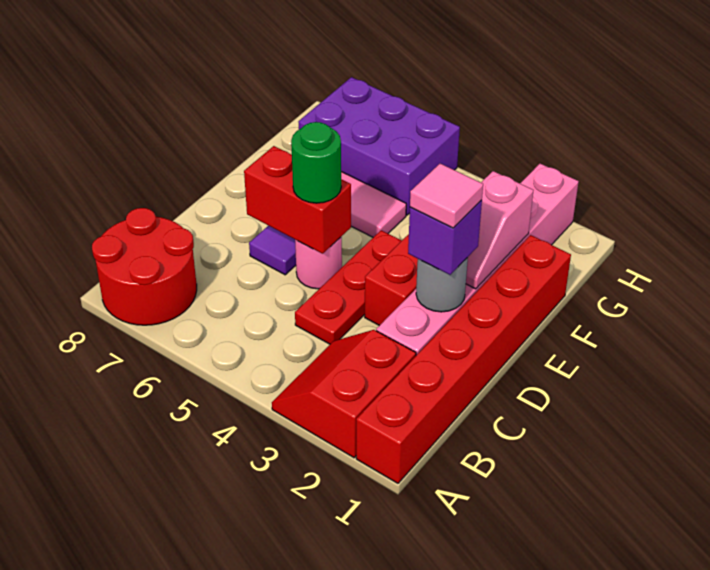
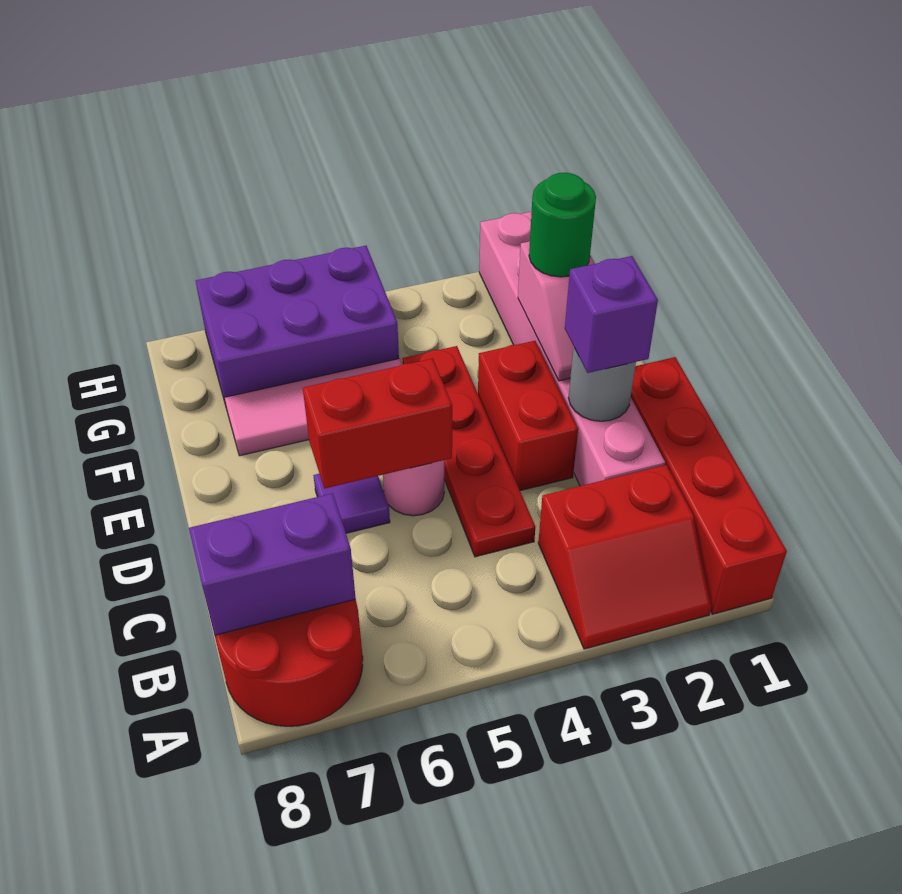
red 1x6 brick [356,235,571,483] -> red 1x4 brick [631,357,787,614]
red 2x2 slope [272,330,416,458] -> red 2x2 slope turned to [538,465,711,649]
none -> purple 1x2 brick [189,493,356,635]
red 1x3 plate [295,230,402,344] -> red 1x4 plate [402,346,535,557]
pink 1x1 tile [410,164,483,228] -> none
green 1x1 round brick [291,122,341,203] -> green 1x1 round brick moved to [529,173,596,277]

